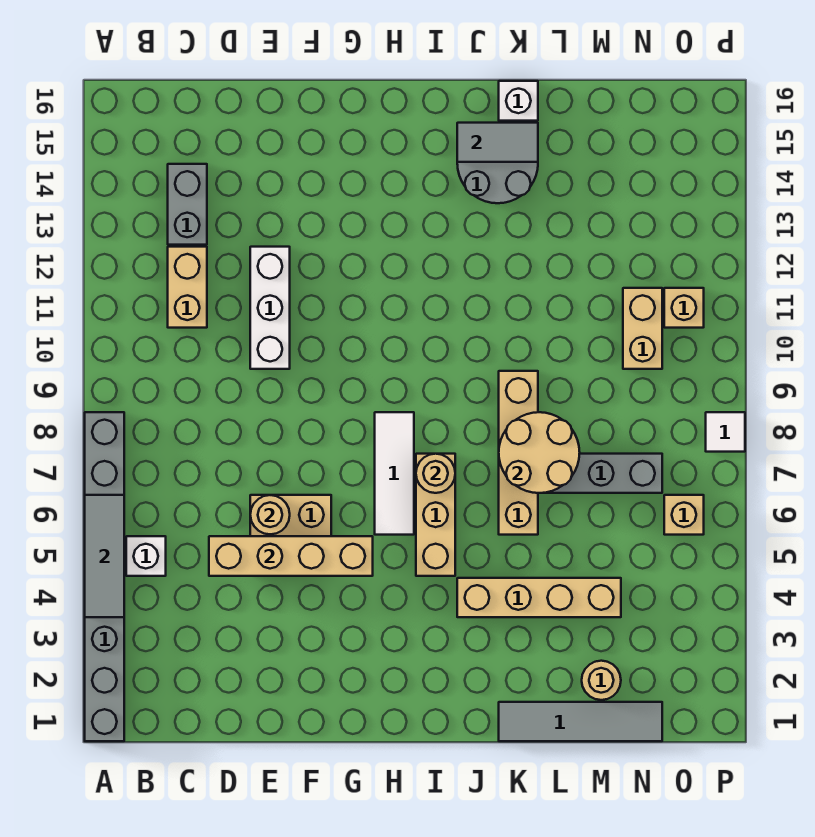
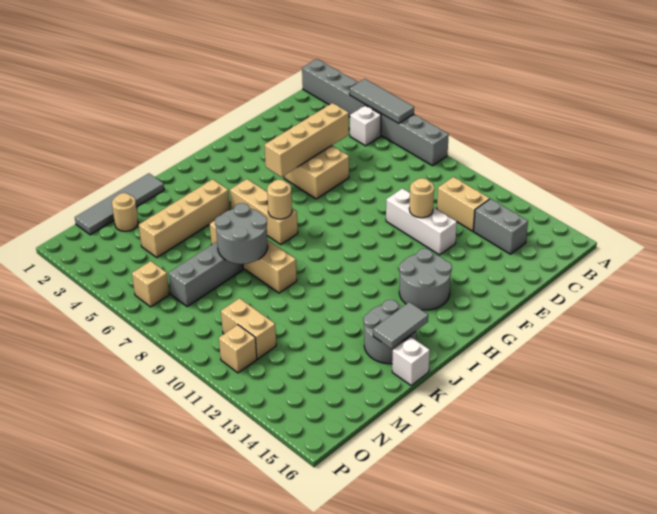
tan 1x1 round brick [250,495,290,534] -> tan 1x1 round brick moved to [409,178,434,218]
none -> grey 2x2 round brick [399,249,452,310]
white 1x3 tile [375,412,414,535] -> none
tan 2x2 round brick [499,412,580,493] -> grey 2x2 round brick [215,203,268,264]
white 1x1 tile [706,412,745,452] -> none

